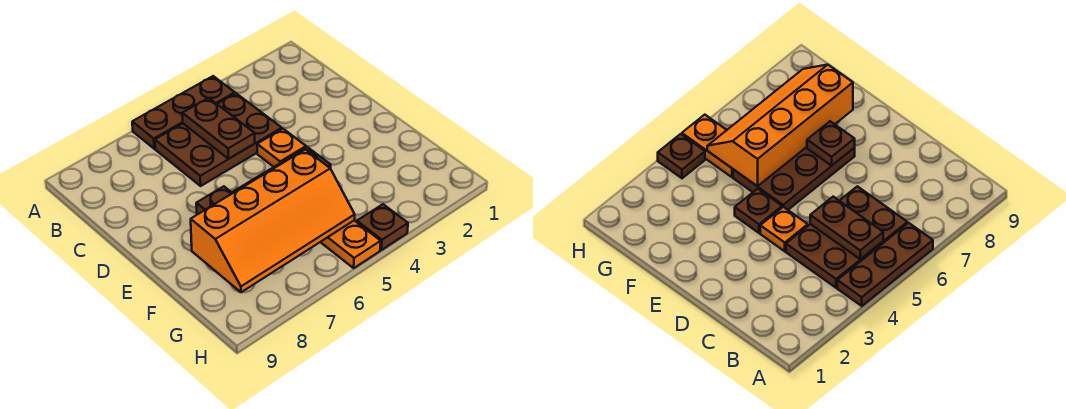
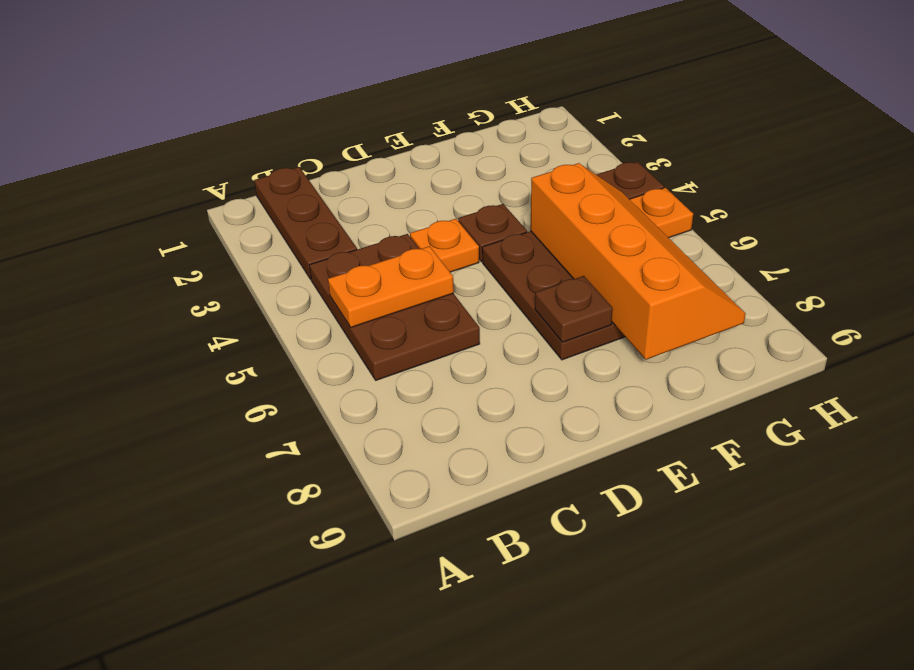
brown 1x3 plate [132,76,235,149] -> brown 1x3 plate moved to [254,167,357,279]
brown 1x2 plate [182,98,255,159] -> orange 1x2 plate [328,246,454,327]

